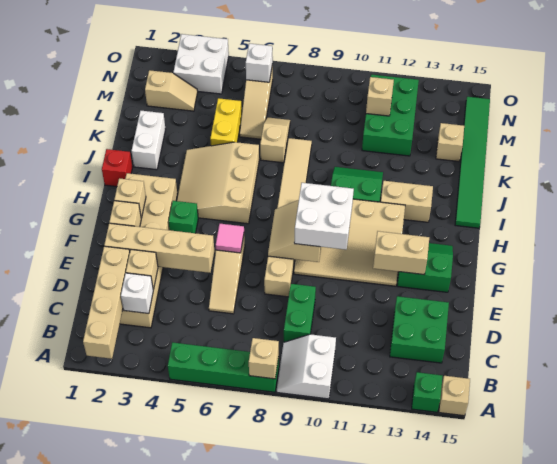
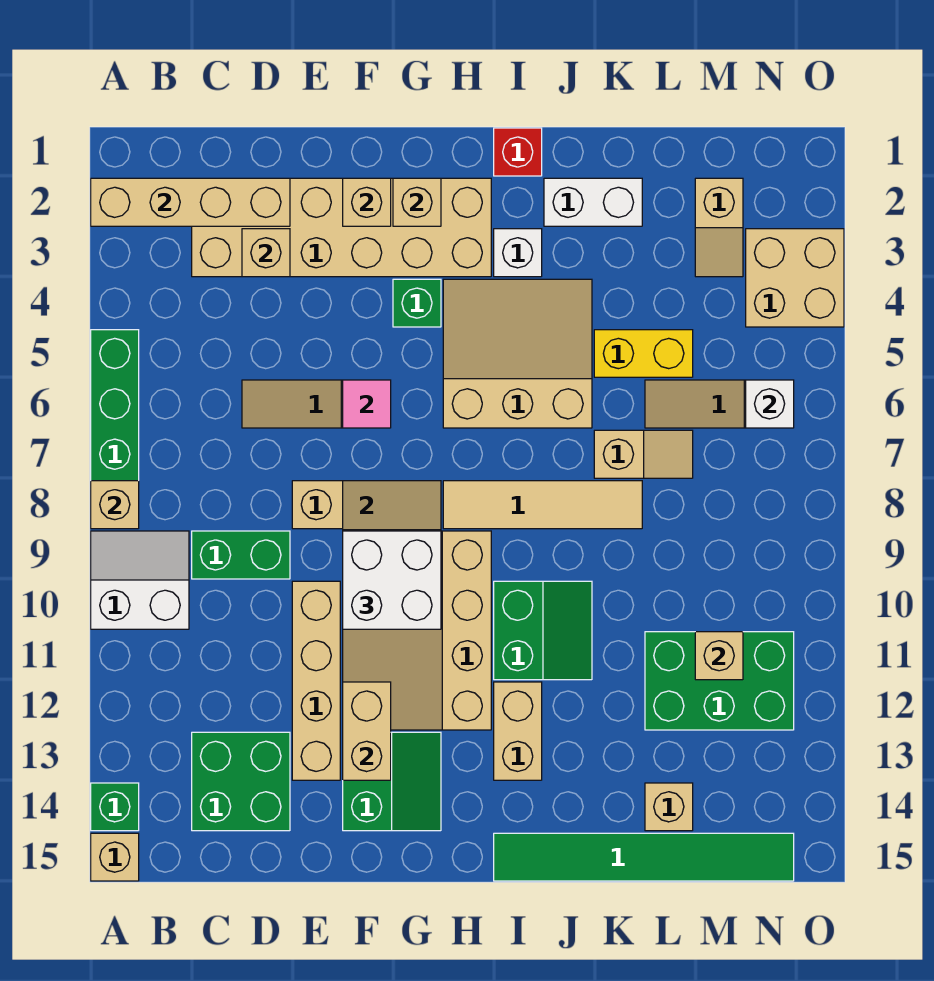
white 1x1 brick [121,273,153,314] -> white 1x1 brick moved to [494,229,542,277]
tan 1x4 brick [104,223,214,273] -> tan 1x4 brick moved to [292,581,340,780]
white 2x2 brick [173,34,229,94] -> tan 2x2 brick [746,229,844,327]

